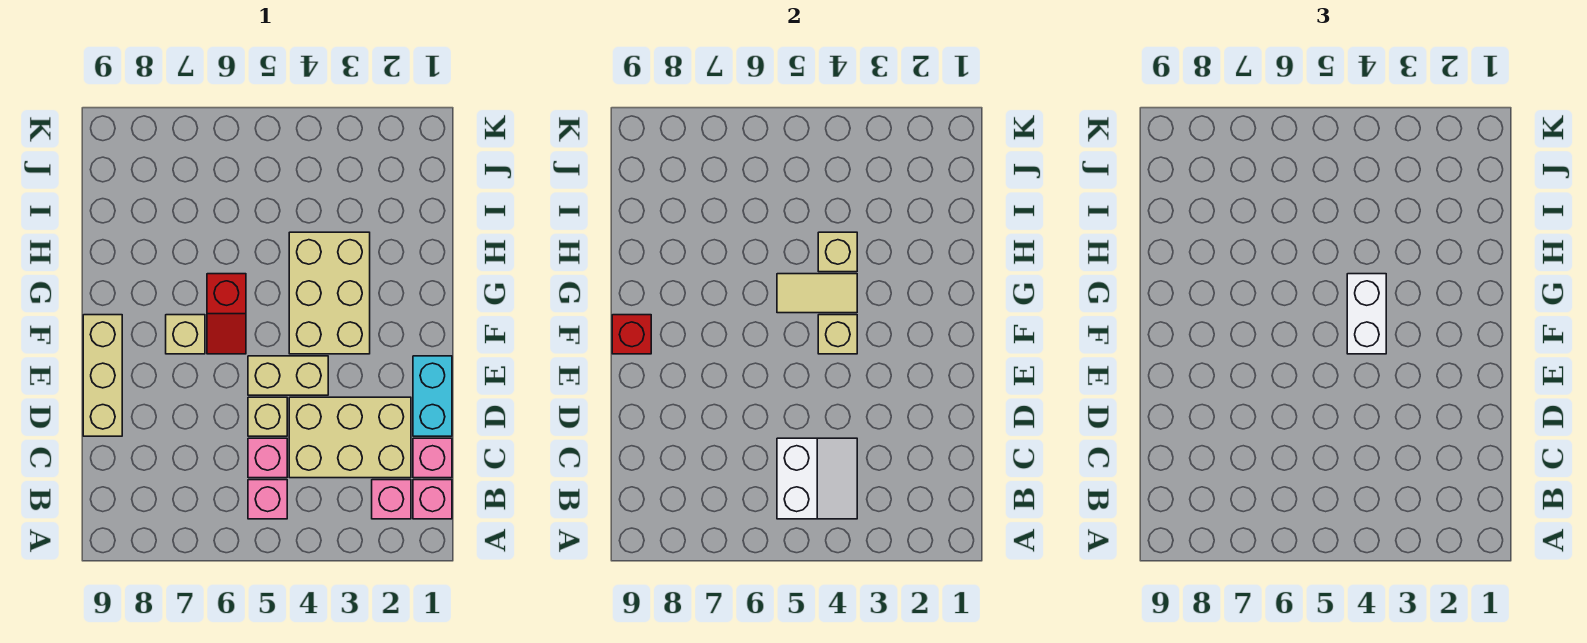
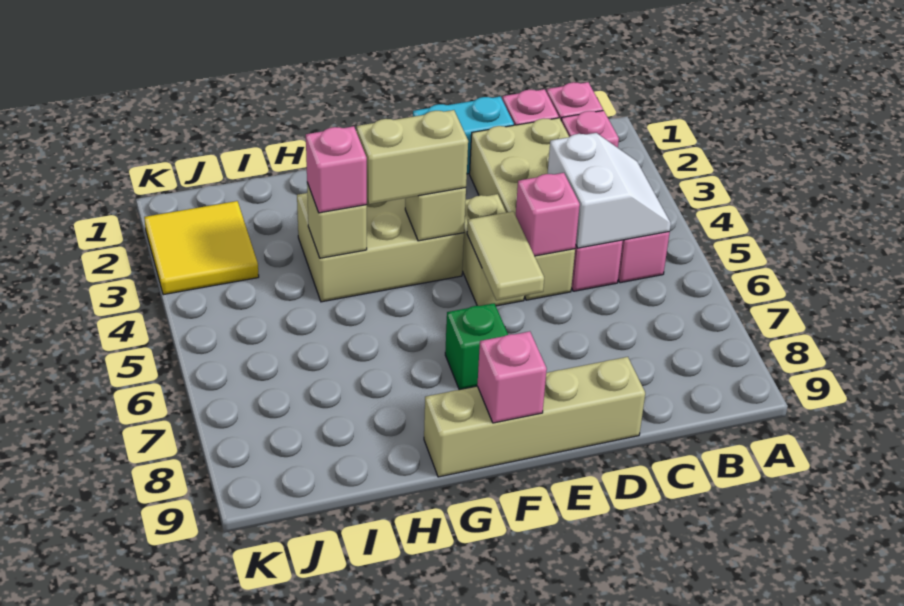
white 2x2 slope [777,438,857,519] -> white 2x2 slope turned to [548,133,671,248]
none -> pink 1x1 brick [516,173,580,256]
tan 1x3 brick [83,315,122,436] -> tan 1x4 brick [424,357,645,477]
white 1x2 brick [1347,274,1386,354] -> tan 1x2 brick [357,110,468,204]
red 1x2 slope [207,274,246,354] -> none
tan 1x1 brick [166,315,205,354] -> green 1x1 brick [445,303,508,390]
red 1x1 brick [612,315,651,354] -> pink 1x1 brick [477,331,547,423]
tan 1x2 tile [777,274,857,313] -> tan 1x2 tile moved to [467,212,544,300]
none -> pink 1x1 brick [306,126,367,213]
none -> yellow 2x2 tile [144,201,259,295]

